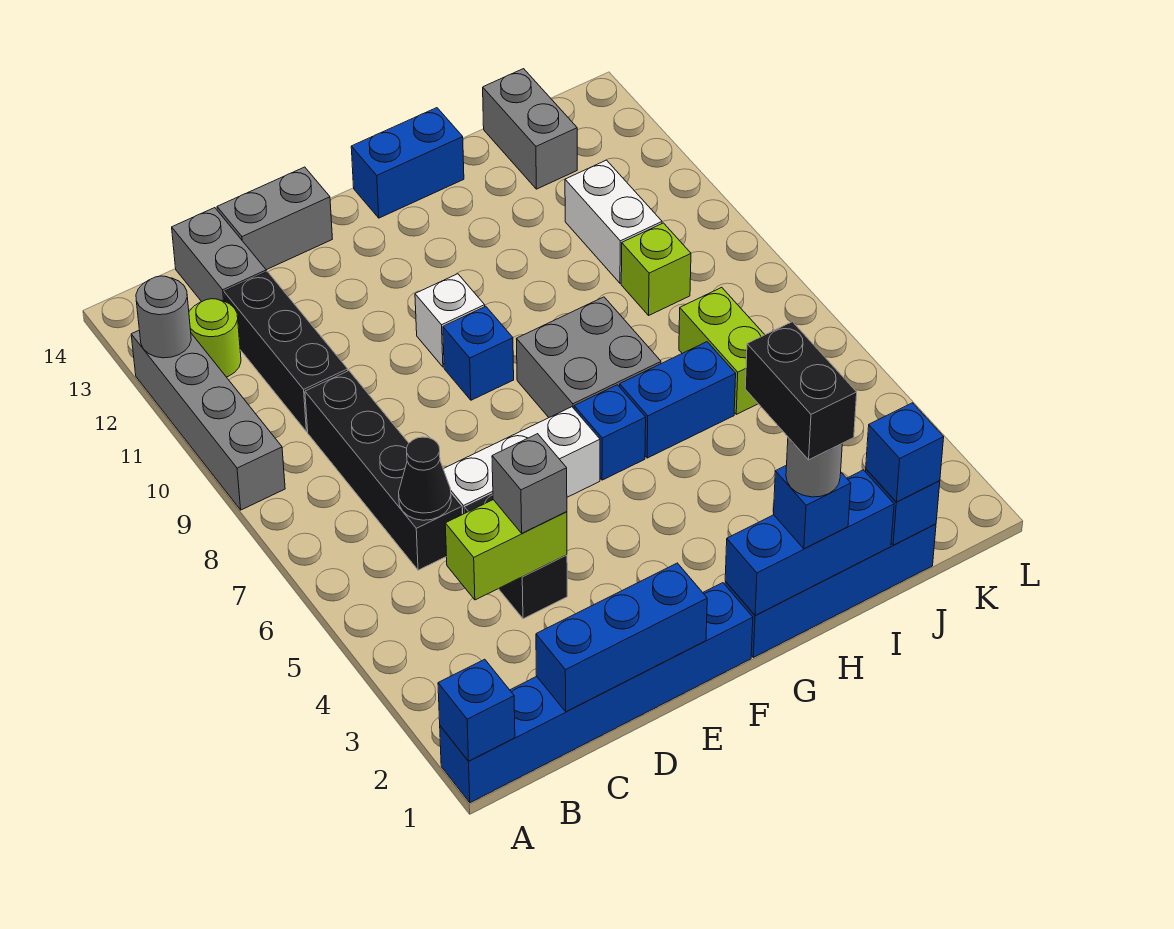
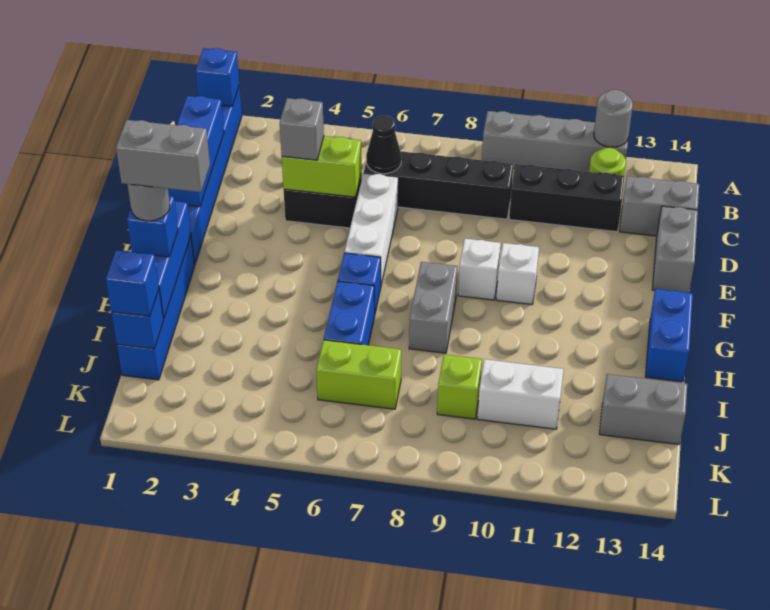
lime 1x2 brick [445,500,567,600] -> lime 1x2 brick turned to [282,136,362,197]
blue 1x1 brick [443,306,514,400] -> white 1x1 brick [458,239,501,300]
grey 2x2 brick [517,297,661,417] -> grey 1x2 brick [409,262,458,353]
black 1x2 brick [745,322,857,460] -> grey 1x2 brick [116,120,210,192]

